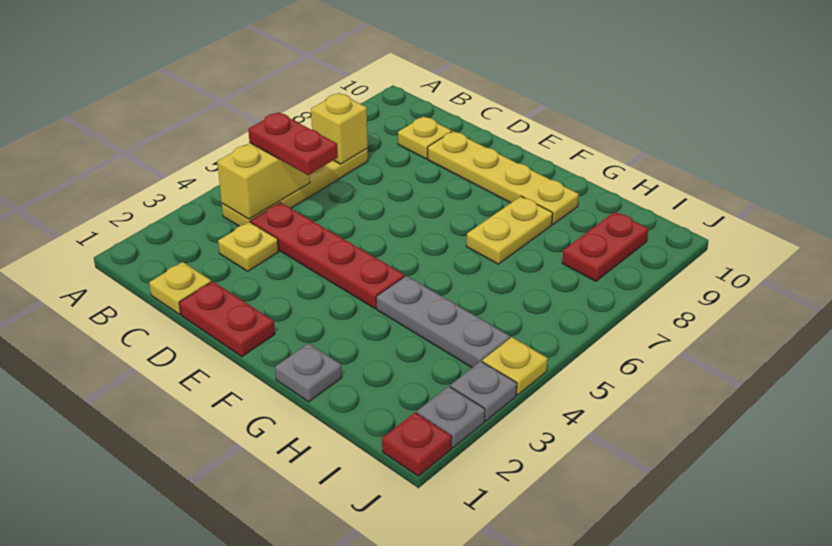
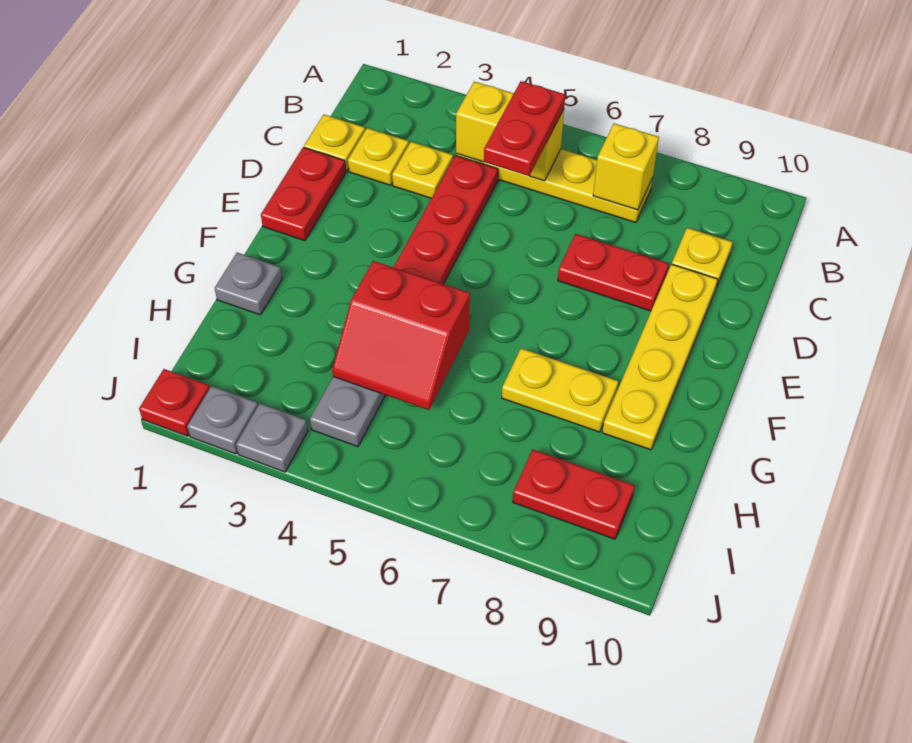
none -> red 1x2 plate [558,234,669,311]
none -> red 2x2 slope [332,261,470,410]
yellow 1x1 plate [482,337,548,395] -> yellow 1x1 plate moved to [348,128,409,185]

